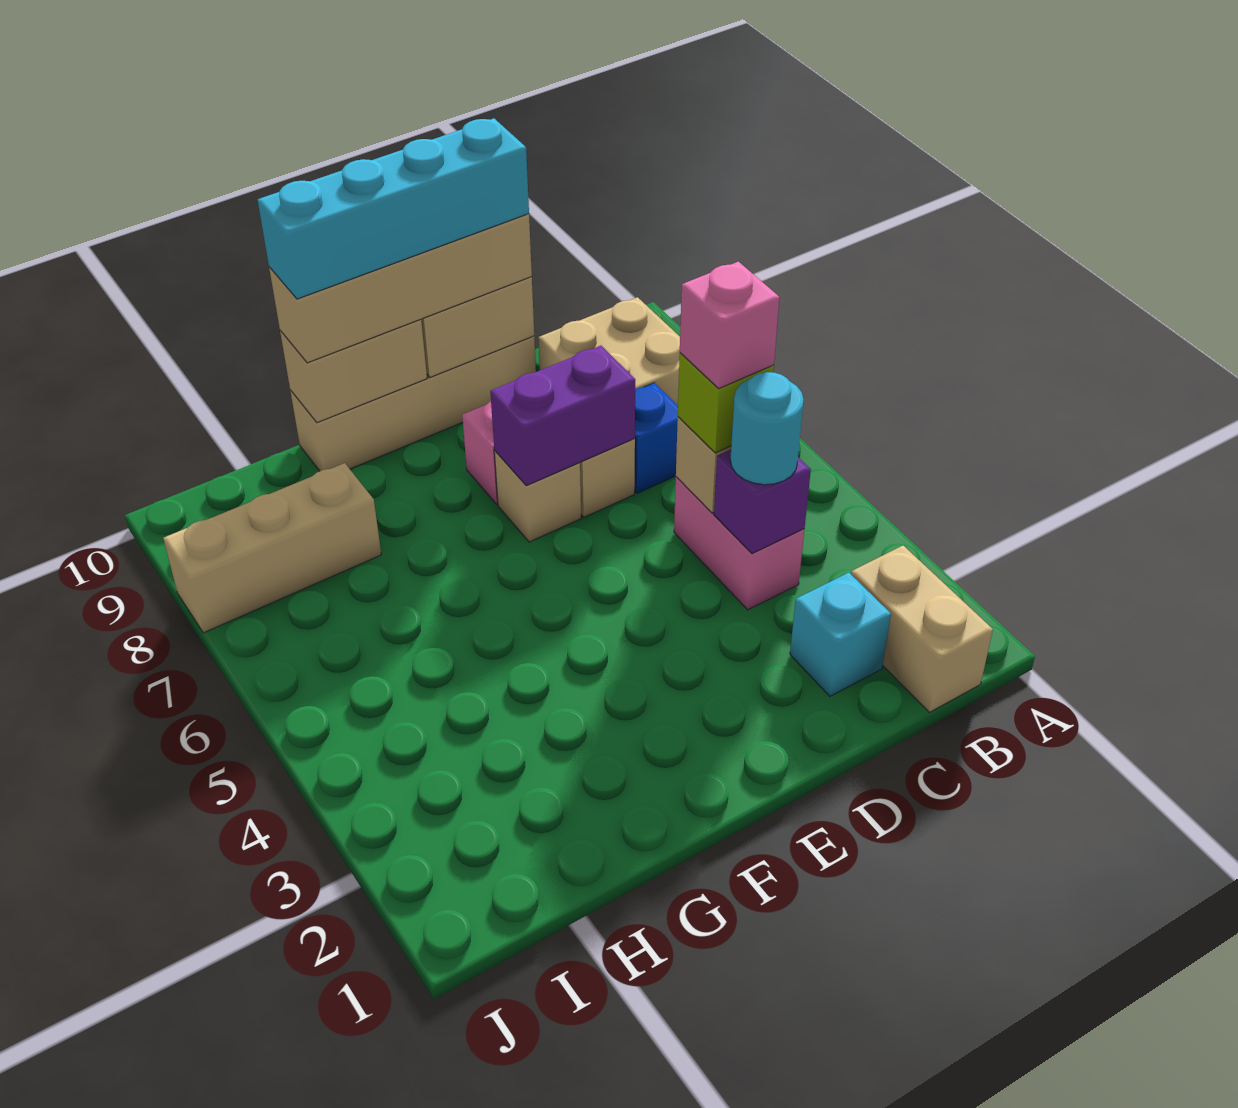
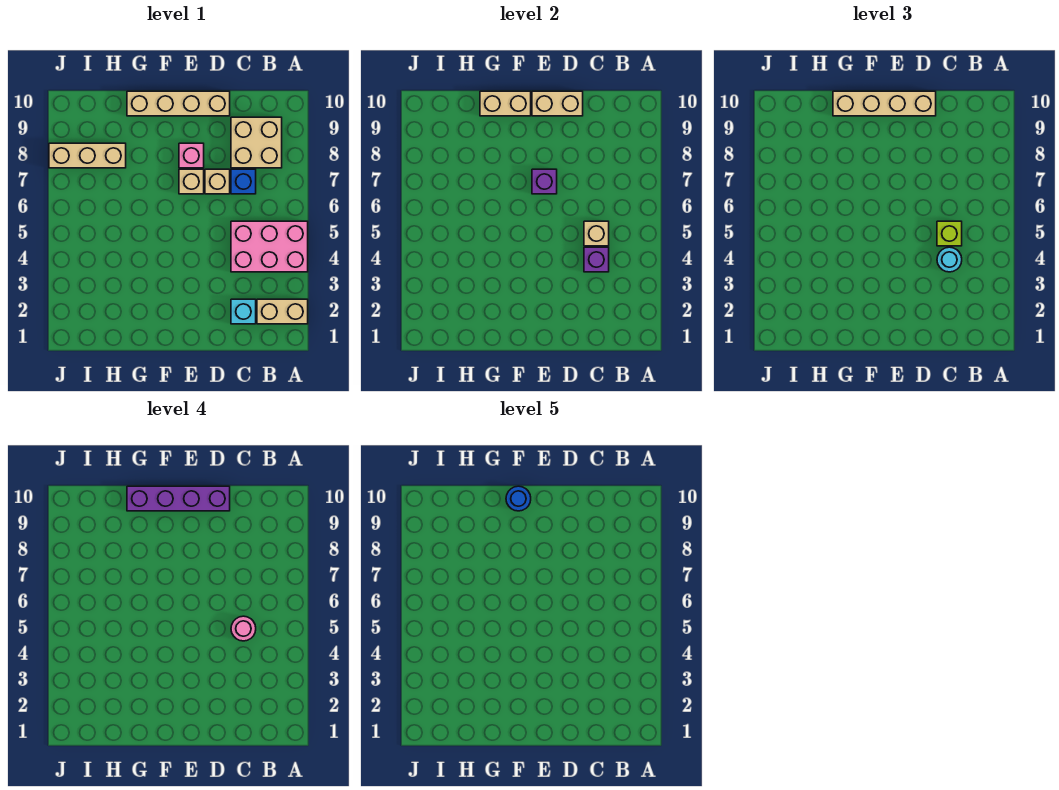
tan 1x2 brick [851,546,993,712] -> tan 1x2 brick turned to [257,299,308,324]
pink 1x2 brick [674,477,804,610] -> pink 2x3 brick [231,221,308,272]
pink 1x1 brick [680,262,779,388] -> pink 1x1 round brick [231,616,256,641]
purple 1x2 brick [490,346,635,486] -> purple 1x1 brick [532,169,557,194]
cyan 1x4 brick [258,118,529,299] -> purple 1x4 brick [127,486,230,511]
none -> blue 1x1 round brick [506,486,531,511]

